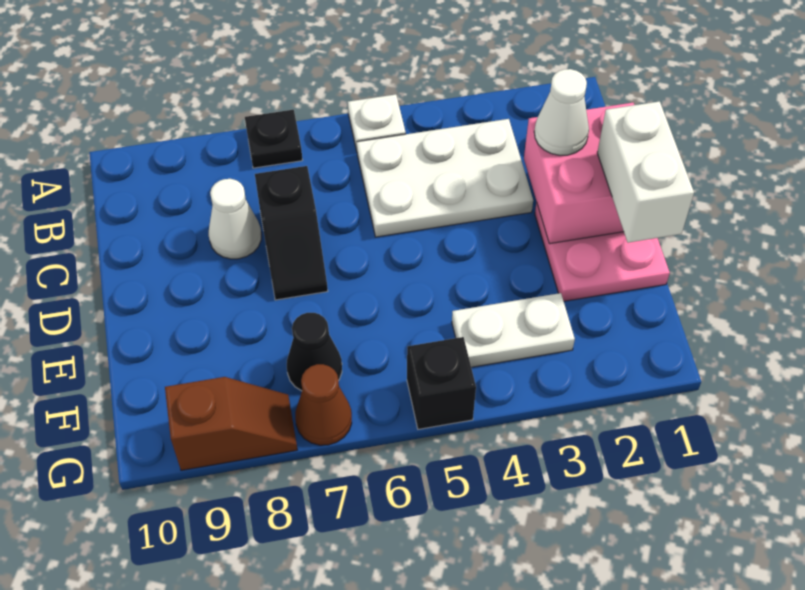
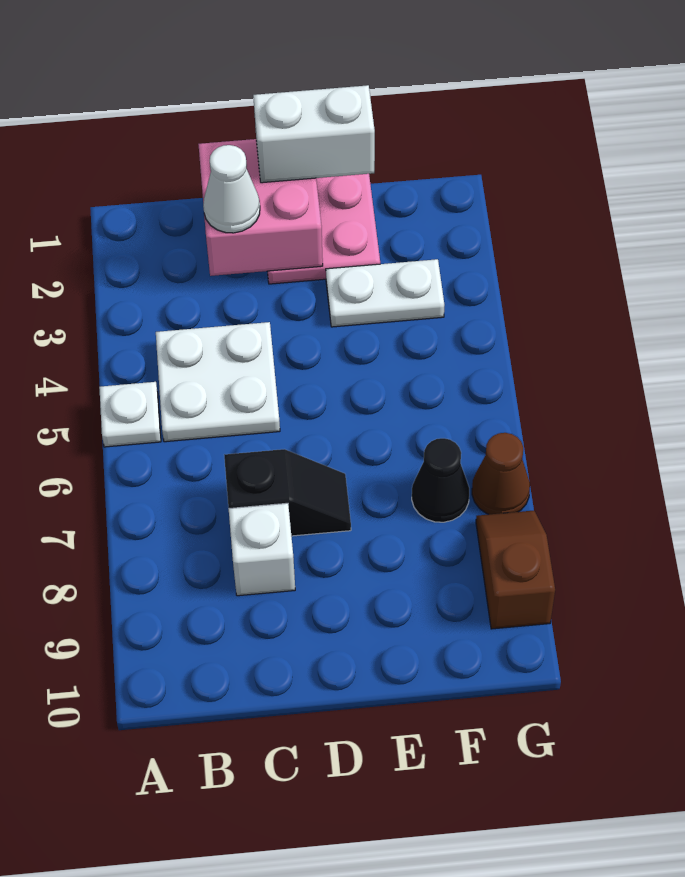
black 1x1 plate [245,110,302,168] -> none
white 2x3 plate [357,119,533,237] -> white 2x2 plate [156,322,280,442]
white 1x1 cone [209,179,261,259] -> white 1x1 brick [229,503,295,596]
white 1x2 plate [452,293,575,367] -> white 1x2 plate turned to [326,259,444,327]
black 1x1 brick [407,337,476,429] -> none

